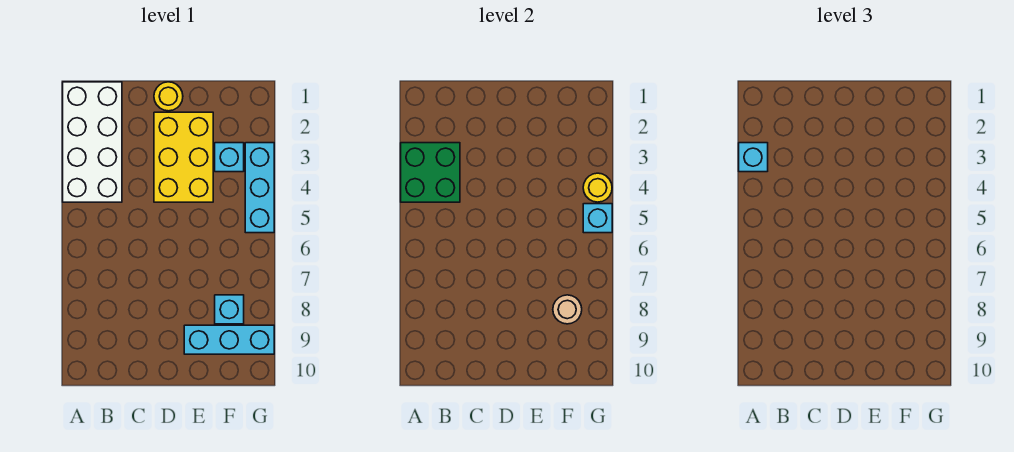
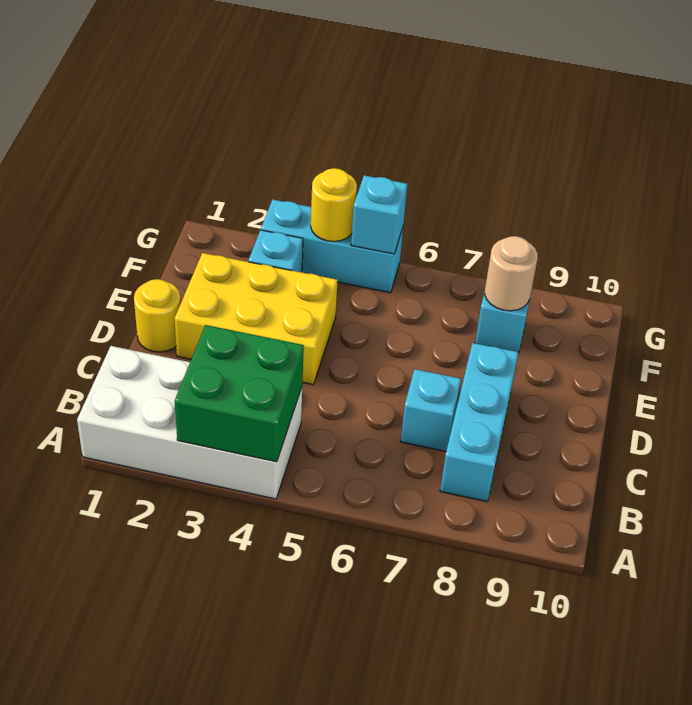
cyan 1x1 brick [739,143,768,172] -> cyan 1x1 brick moved to [401,369,461,452]
cyan 1x3 brick [184,325,274,354] -> cyan 1x3 brick moved to [440,343,518,501]

